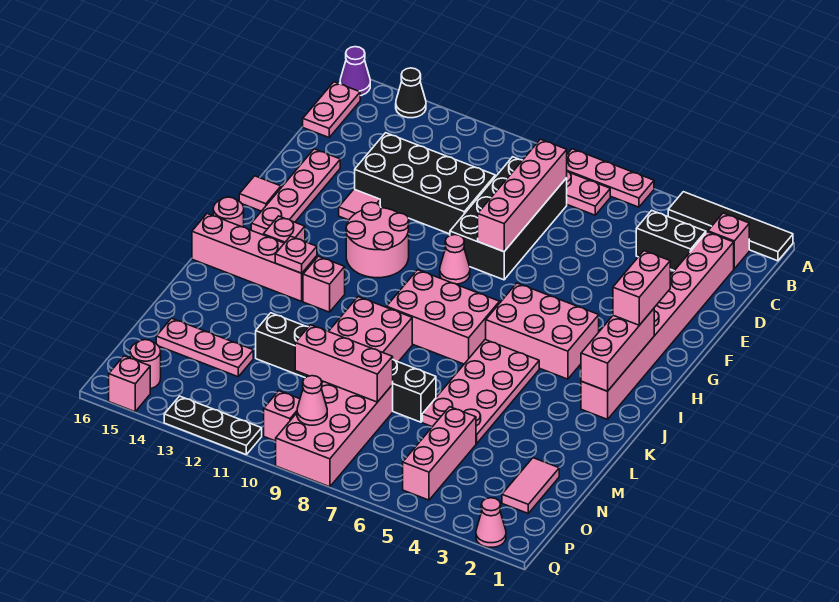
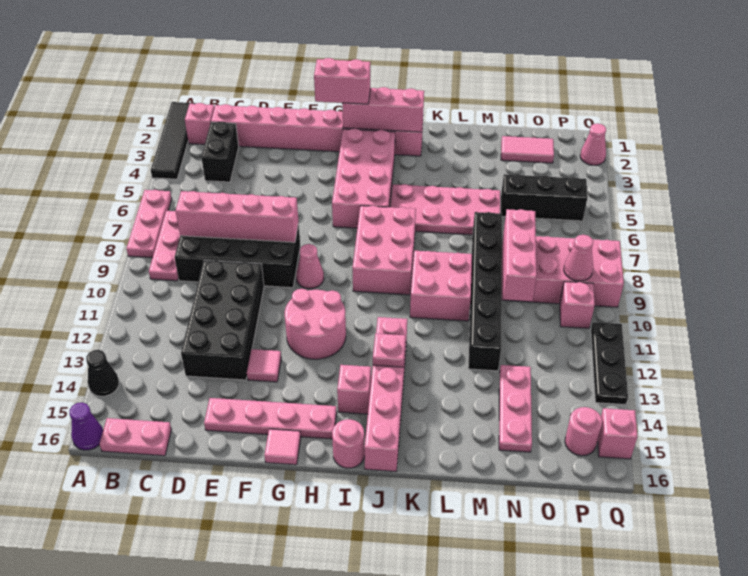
pink 2x3 brick [486,283,599,379] -> pink 2x4 brick [332,129,395,228]
pink 1x3 brick [403,407,476,500] -> black 1x3 brick [501,174,588,221]

